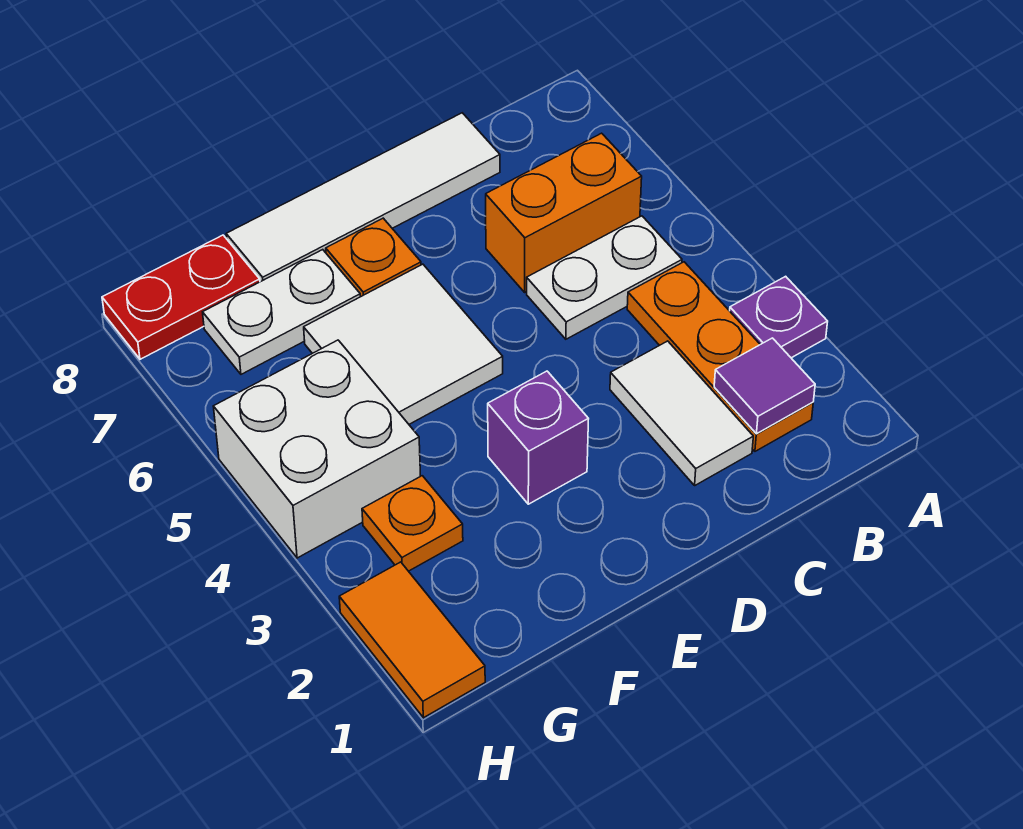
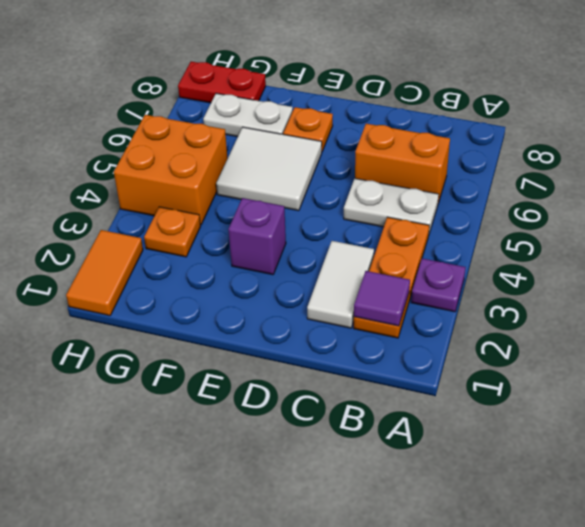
white 1x4 tile [226,113,500,282] -> none
white 2x2 brick [213,340,420,558] -> orange 2x2 brick [114,115,228,225]

